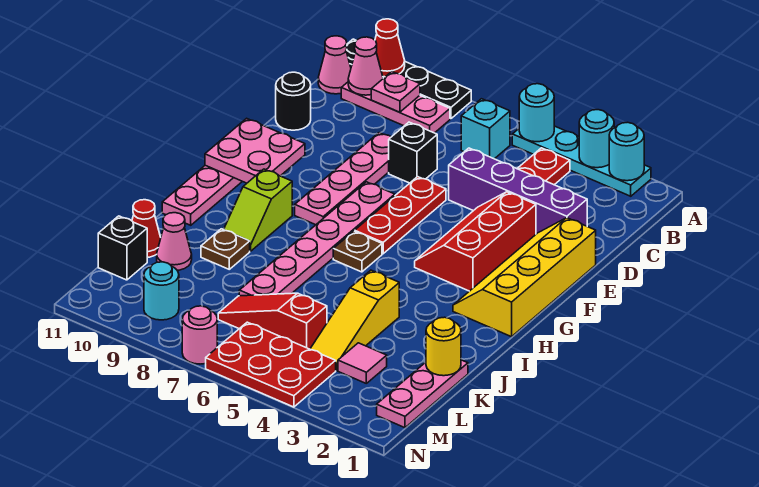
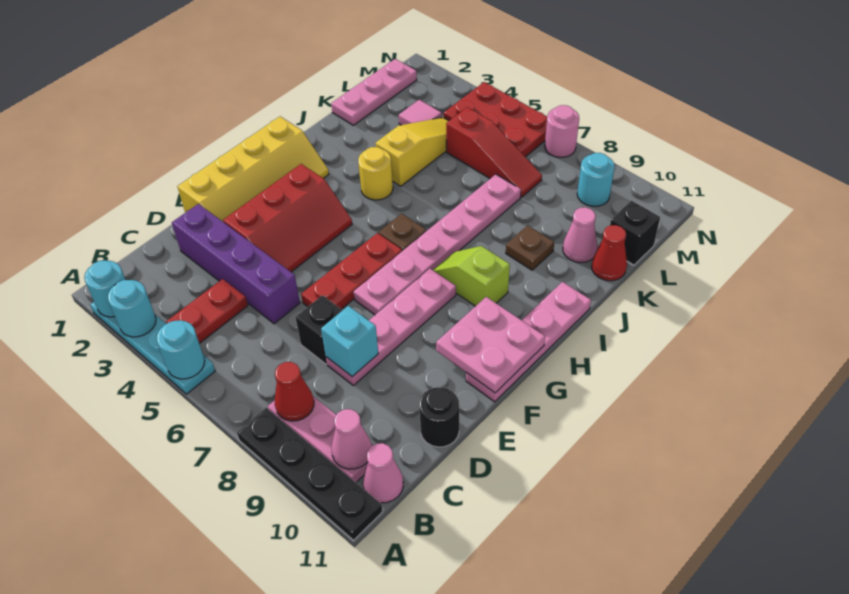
red 1x1 cone [375,19,405,77] -> red 1x1 cone moved to [274,362,314,421]
cyan 1x1 brick [461,99,510,159] -> cyan 1x1 brick moved to [321,306,379,377]
pink 1x1 plate [371,72,420,112] -> none
lime 1x2 slope [224,169,292,251] -> lime 1x2 slope turned to [433,246,510,306]
yellow 1x1 round brick [426,317,461,376] -> yellow 1x1 round brick moved to [358,147,393,200]

